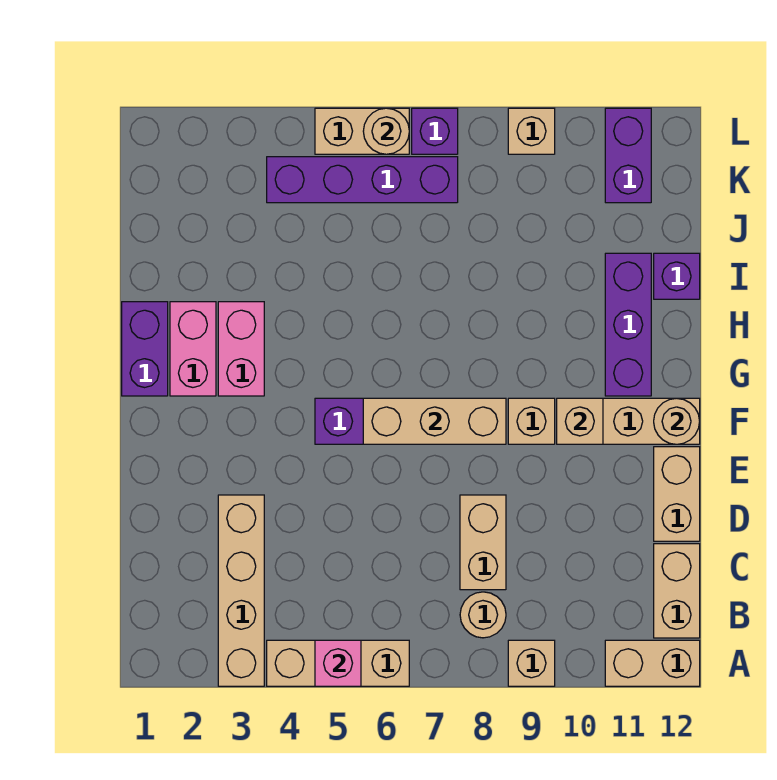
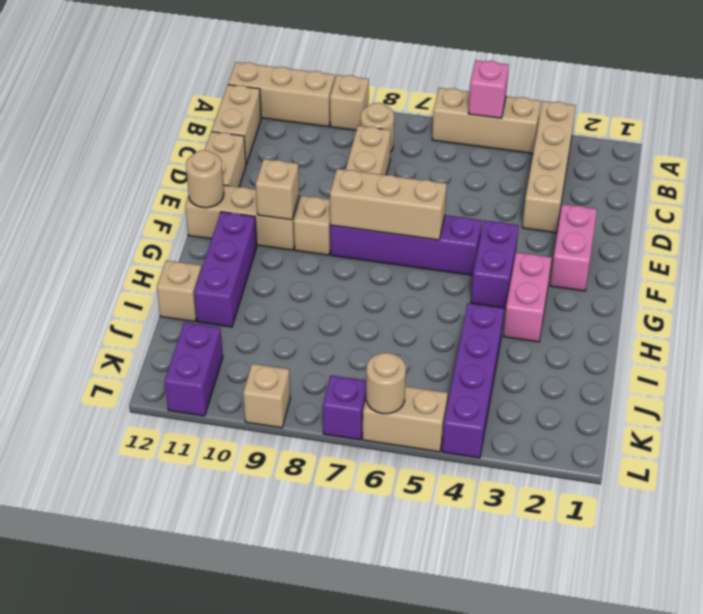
tan 1x2 brick [605,640,700,686] -> tan 1x3 brick [228,62,335,127]
purple 1x2 brick [122,302,168,396] -> purple 1x2 brick moved to [471,220,519,308]
pink 1x2 brick [170,302,216,396] -> pink 1x2 brick moved to [550,204,597,291]
purple 1x1 brick [654,253,700,299] -> tan 1x1 brick [157,260,201,322]
purple 1x4 brick [267,157,458,203] -> purple 1x4 brick turned to [442,303,504,458]

